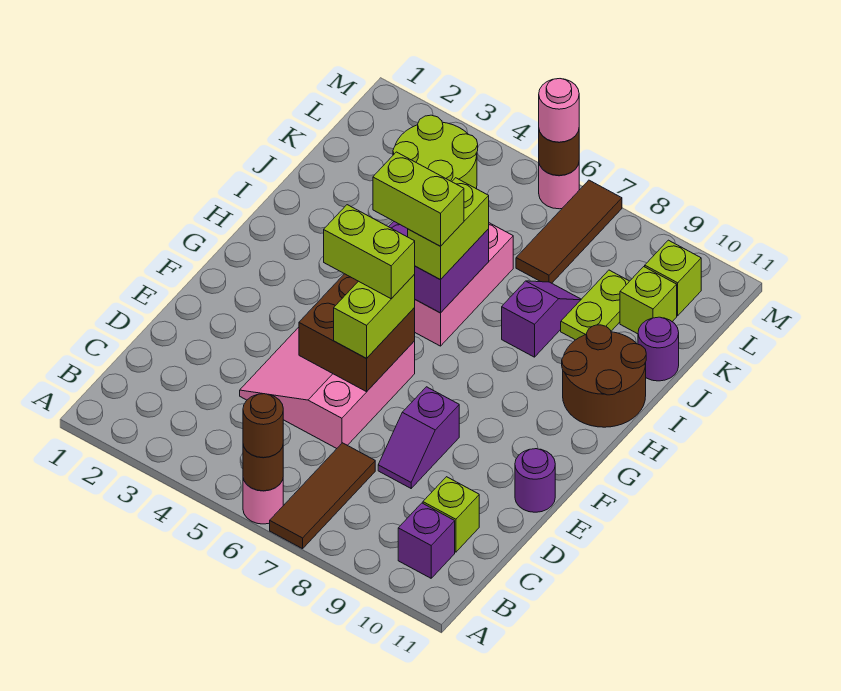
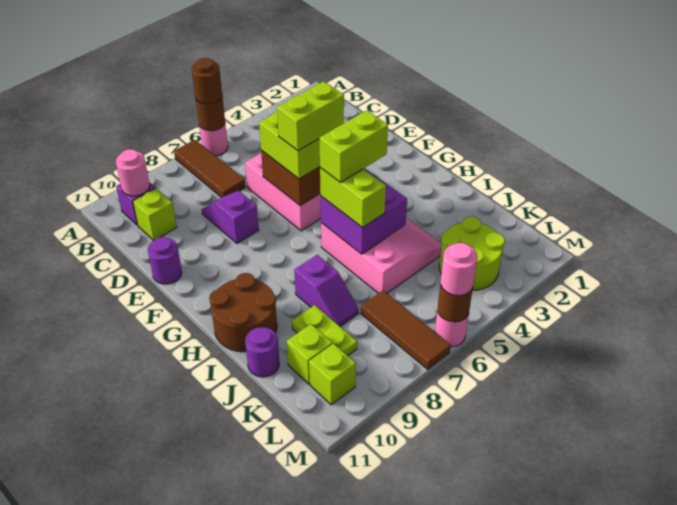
none -> pink 1x1 round brick [116,149,150,196]

